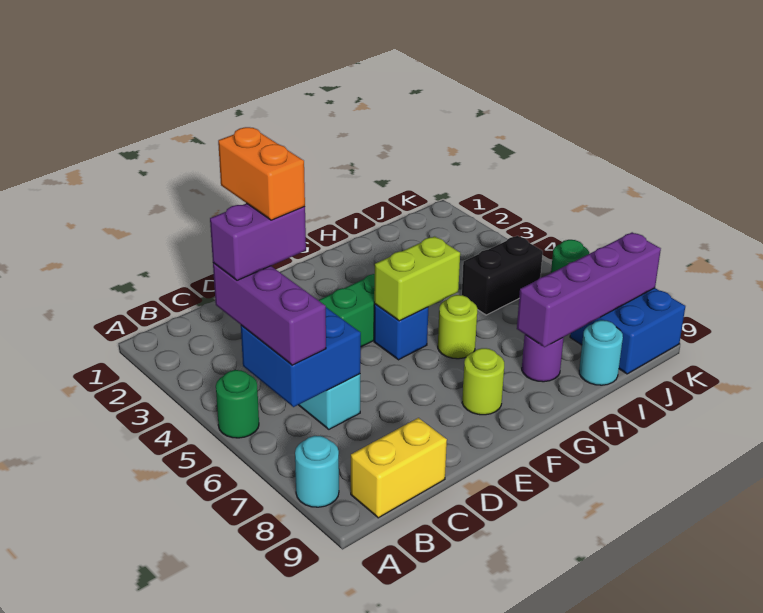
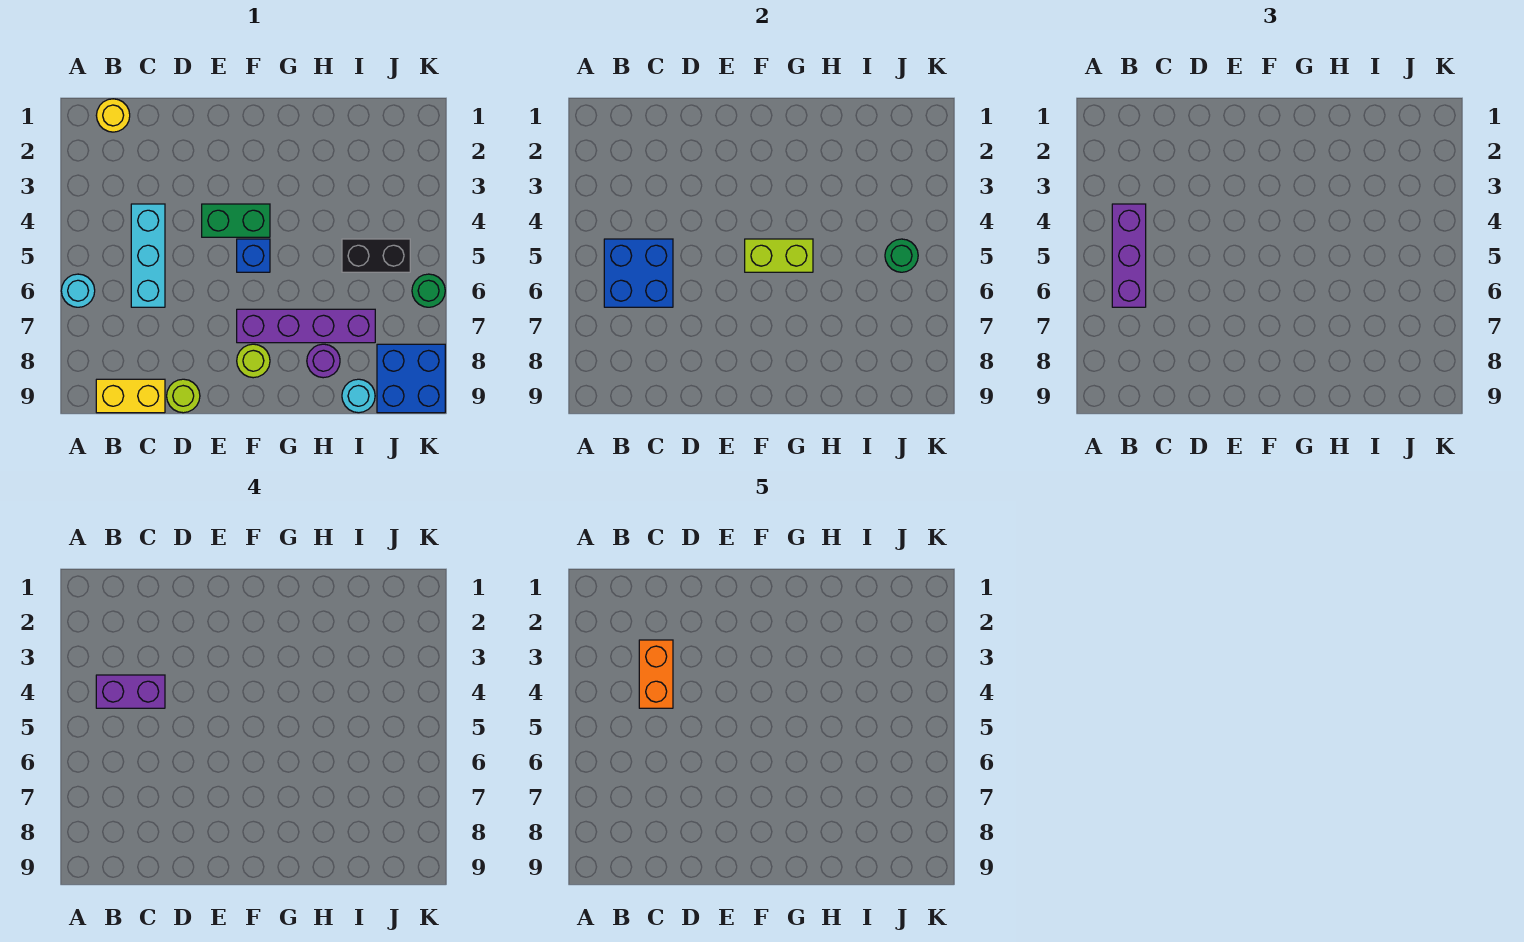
green 1x1 round brick [216,370,259,438] -> green 1x1 round brick moved to [885,239,918,272]
cyan 1x1 round brick [295,436,339,507] -> cyan 1x1 round brick moved to [61,274,95,307]
none -> yellow 1x1 round brick [96,99,130,132]
lime 1x1 round brick [438,295,477,359] -> lime 1x1 round brick moved to [167,379,200,413]
purple 1x4 brick [517,232,661,347] -> purple 1x4 brick moved to [237,309,375,343]

